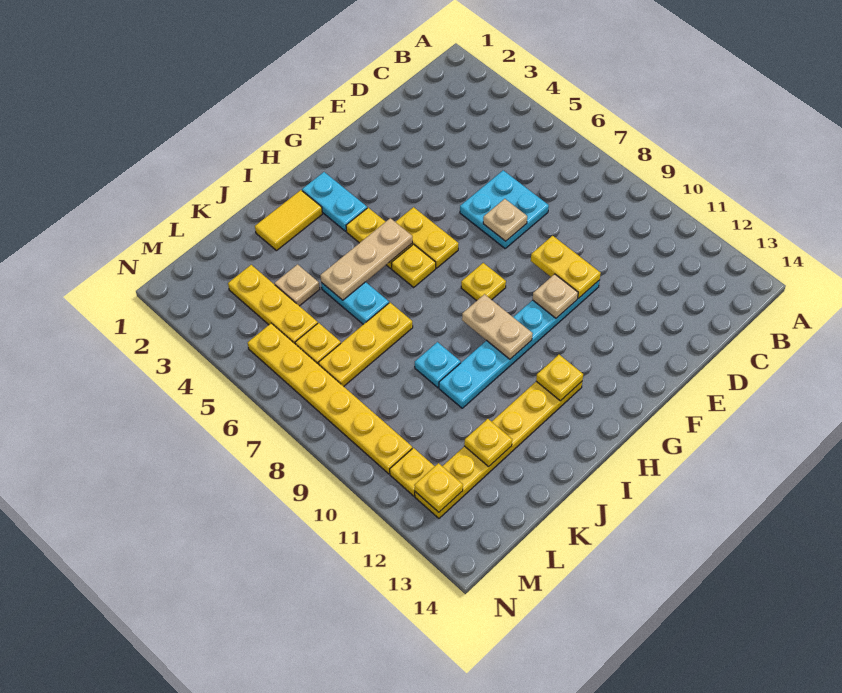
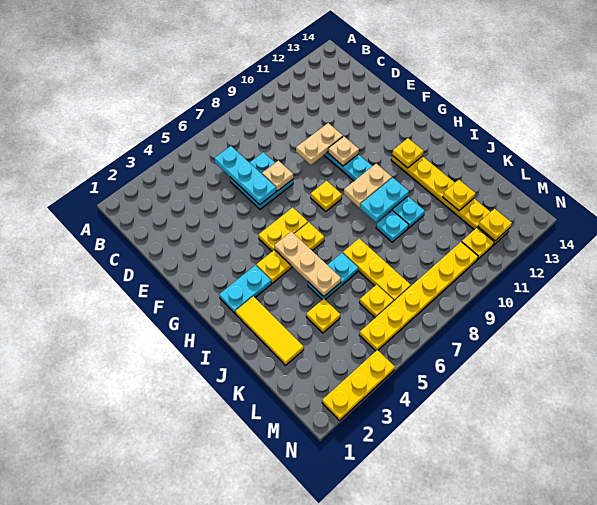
none -> cyan 1x3 plate [214,146,276,205]
yellow 1x2 plate [531,236,601,298] -> tan 1x2 plate [296,123,343,165]
yellow 1x2 tile [255,190,322,250] -> yellow 1x3 tile [235,296,304,365]
none -> cyan 1x2 plate [360,178,409,222]
tan 1x1 plate [275,264,320,306] -> yellow 1x1 plate [306,299,340,333]
yellow 1x3 plate [228,265,318,343] -> yellow 1x3 plate moved to [322,350,395,421]

